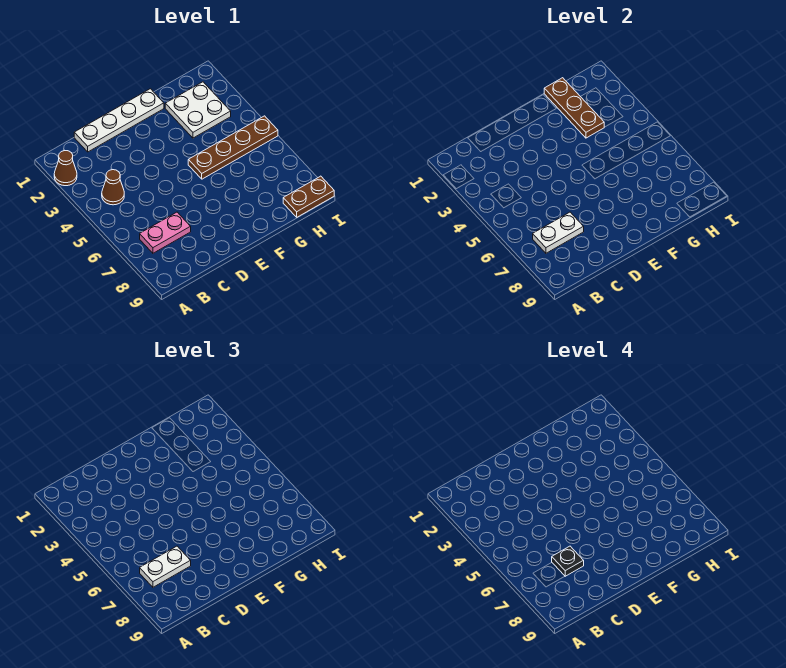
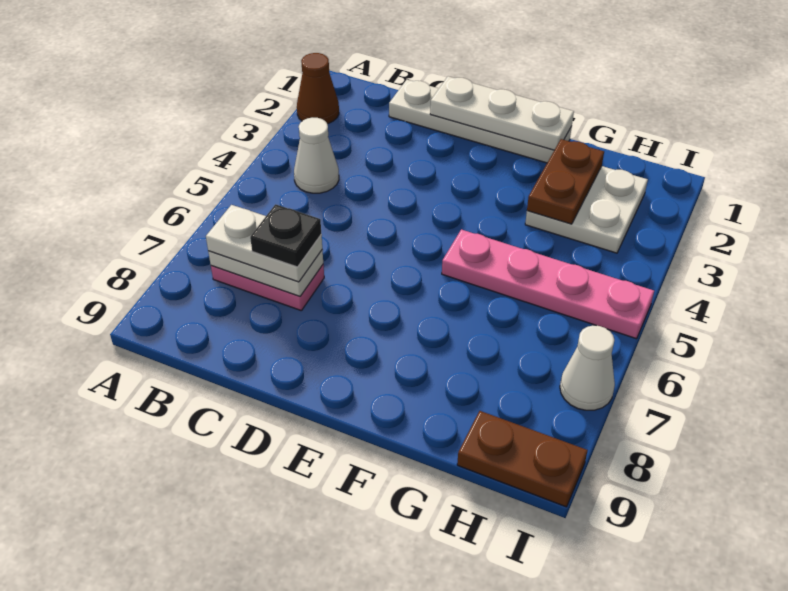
brown 1x1 cone [102,170,124,205] -> white 1x1 cone [294,118,339,193]
none -> white 1x3 plate [430,76,574,150]
brown 1x4 plate [188,116,278,179] -> pink 1x4 plate [442,229,654,339]
brown 1x3 plate [544,78,604,138] -> brown 1x2 plate [527,139,604,224]
none -> white 1x1 cone [560,326,615,410]

